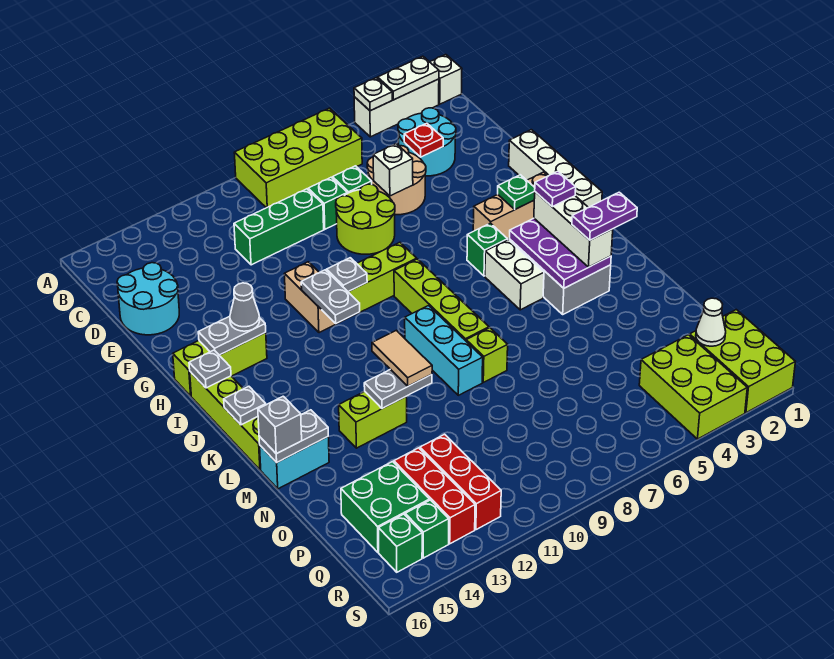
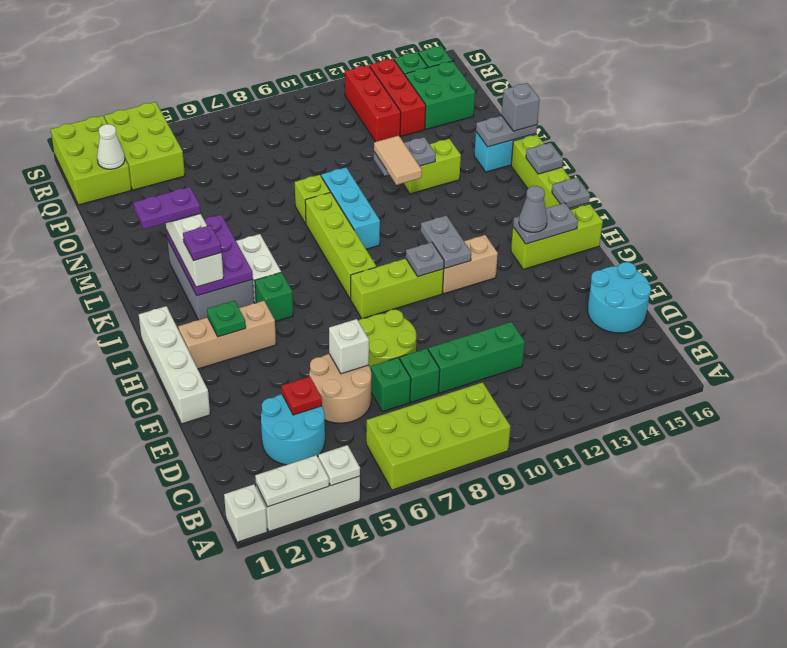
tan 1x2 brick [284,262,342,333] -> tan 1x2 brick turned to [443,235,498,294]

